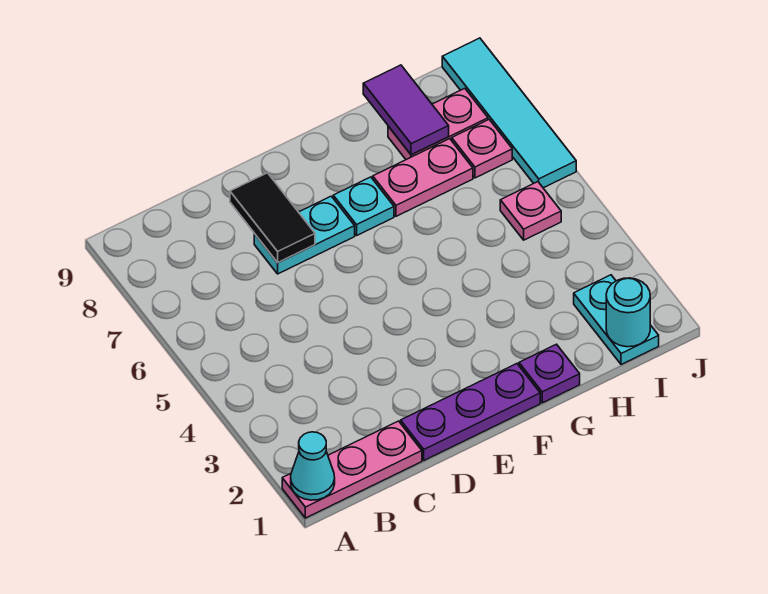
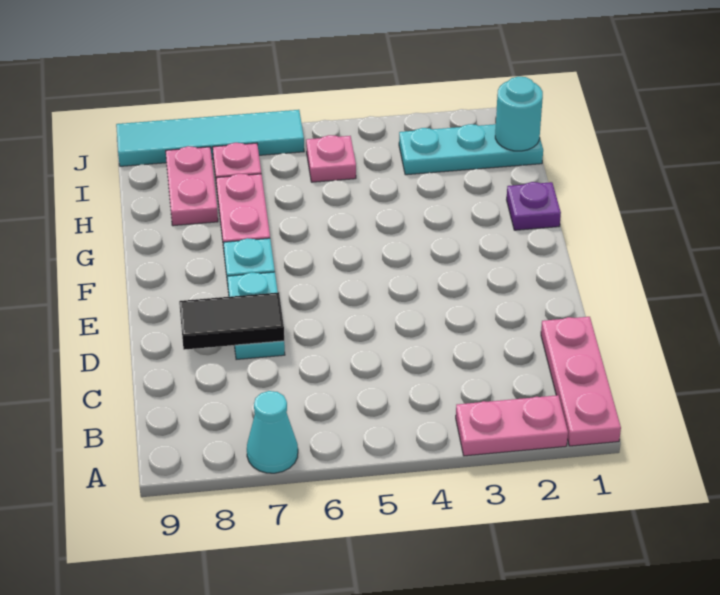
cyan 1x1 cone [291,432,335,500] -> cyan 1x1 cone moved to [247,391,298,473]
none -> pink 1x2 plate [456,395,568,456]
purple 1x3 plate [401,364,540,460] -> none
purple 1x2 tile [363,65,449,155] -> none
cyan 1x2 plate [574,275,659,365] -> cyan 1x3 plate [399,124,543,175]

